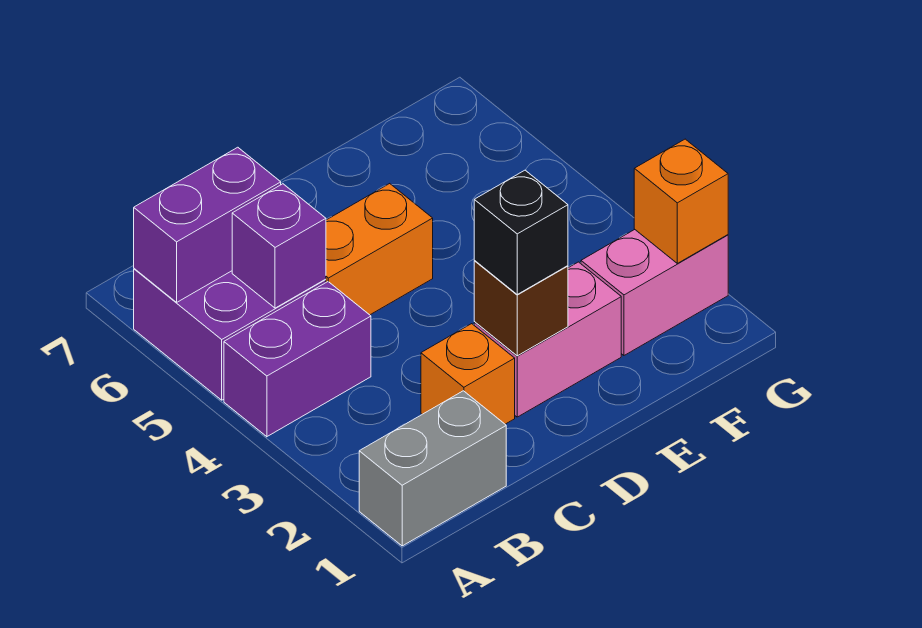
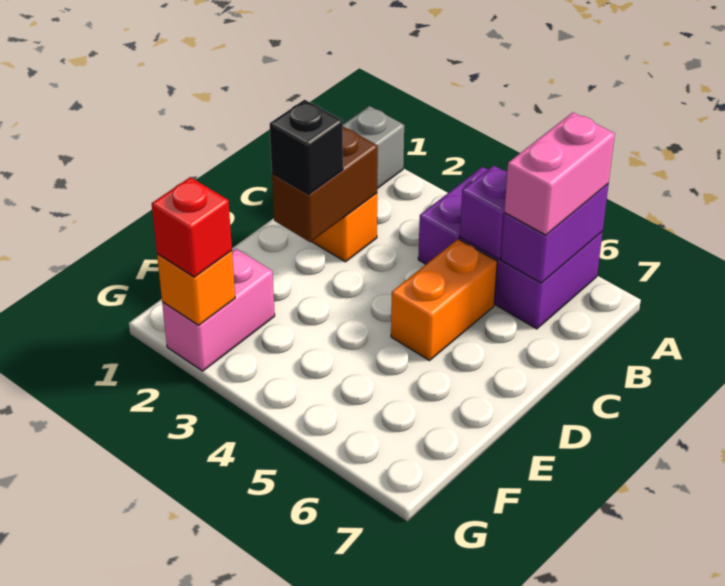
pink 1x2 brick [474,262,621,417] -> pink 1x2 brick moved to [504,112,615,235]
brown 1x1 brick [474,261,568,356] -> brown 1x2 brick [272,127,378,242]
none -> red 1x1 brick [152,177,232,277]

